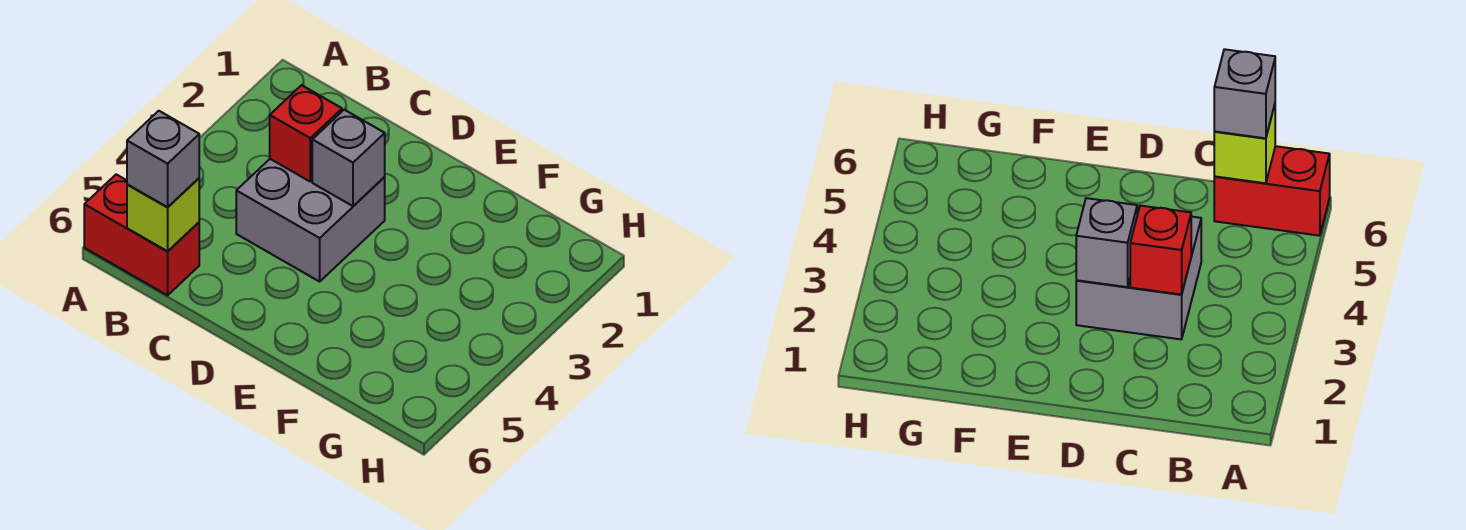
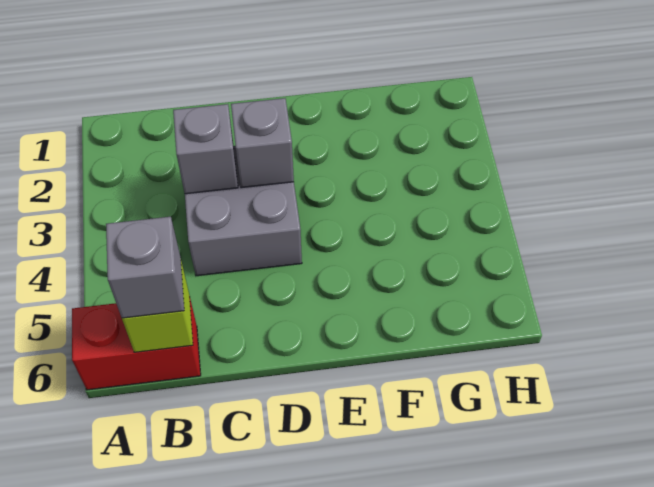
red 1x1 brick [270,85,342,181] -> grey 1x1 brick [173,104,238,194]

